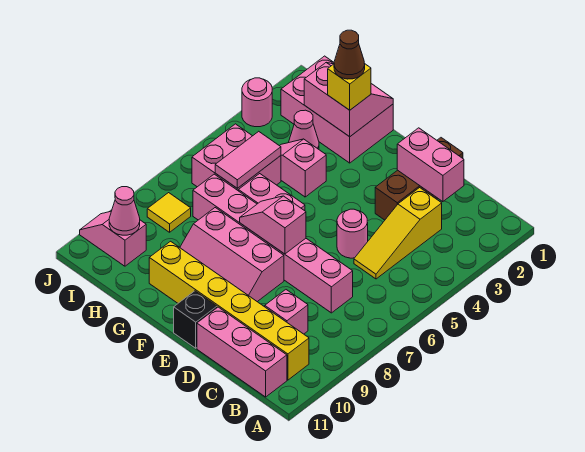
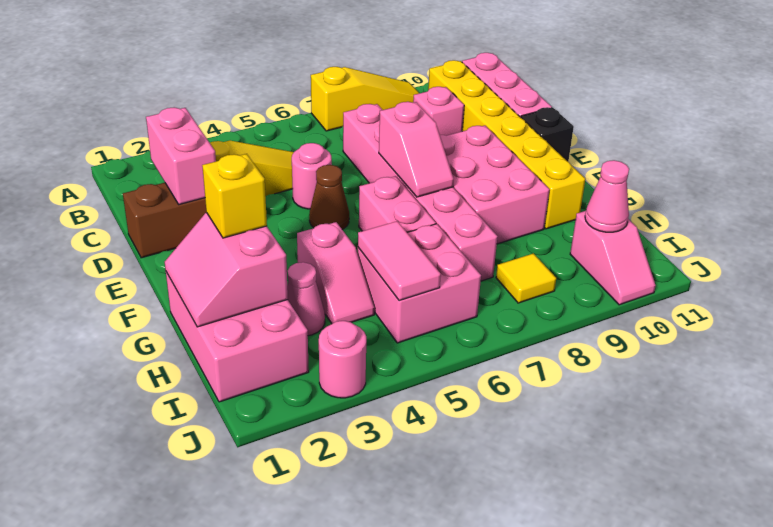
none -> yellow 1x3 slope [311,67,419,131]
pink 2x3 slope [180,208,284,302] -> pink 2x3 brick [440,126,550,244]
brown 1x1 cone [334,30,365,79] -> brown 1x1 cone moved to [309,165,349,229]
pink 1x2 tile [215,131,281,188] -> pink 1x2 tile turned to [358,221,441,301]

